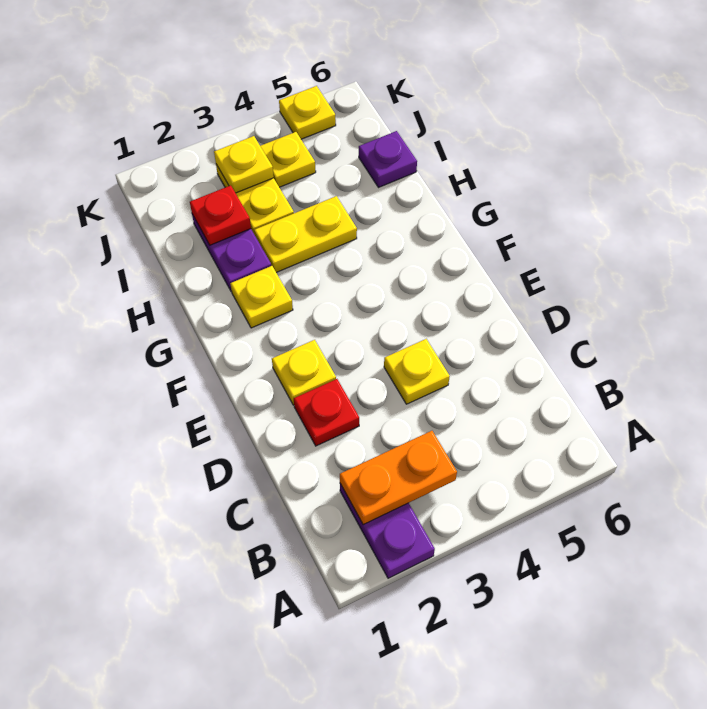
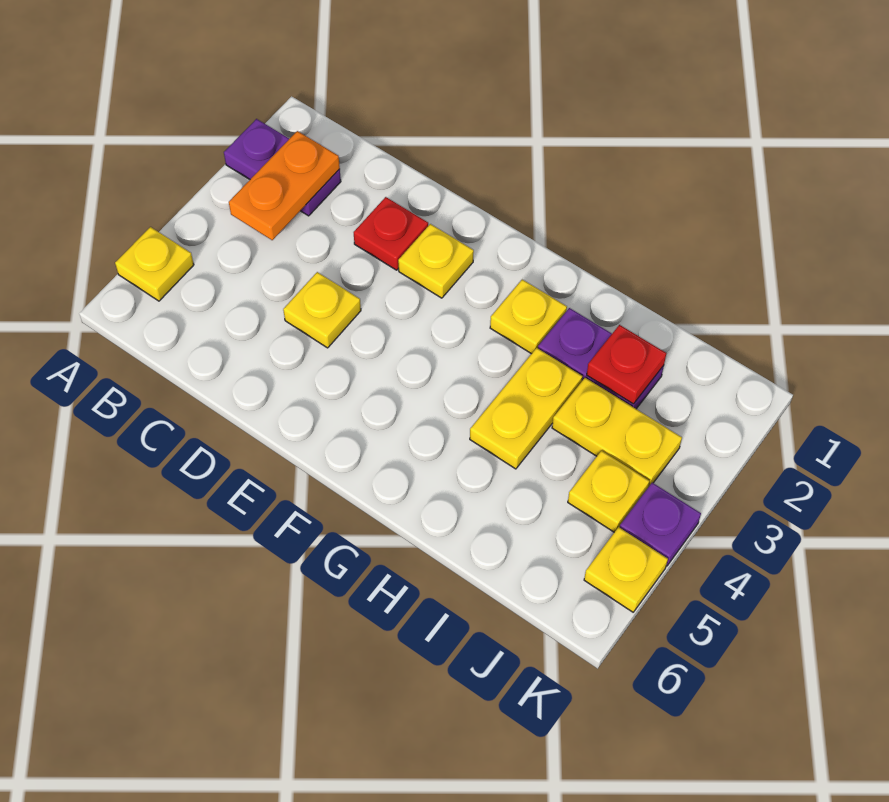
purple 1x1 plate [359,131,417,188] -> purple 1x1 plate moved to [620,483,701,566]
yellow 1x1 plate [214,136,274,193] -> yellow 1x1 plate moved to [115,227,194,301]

